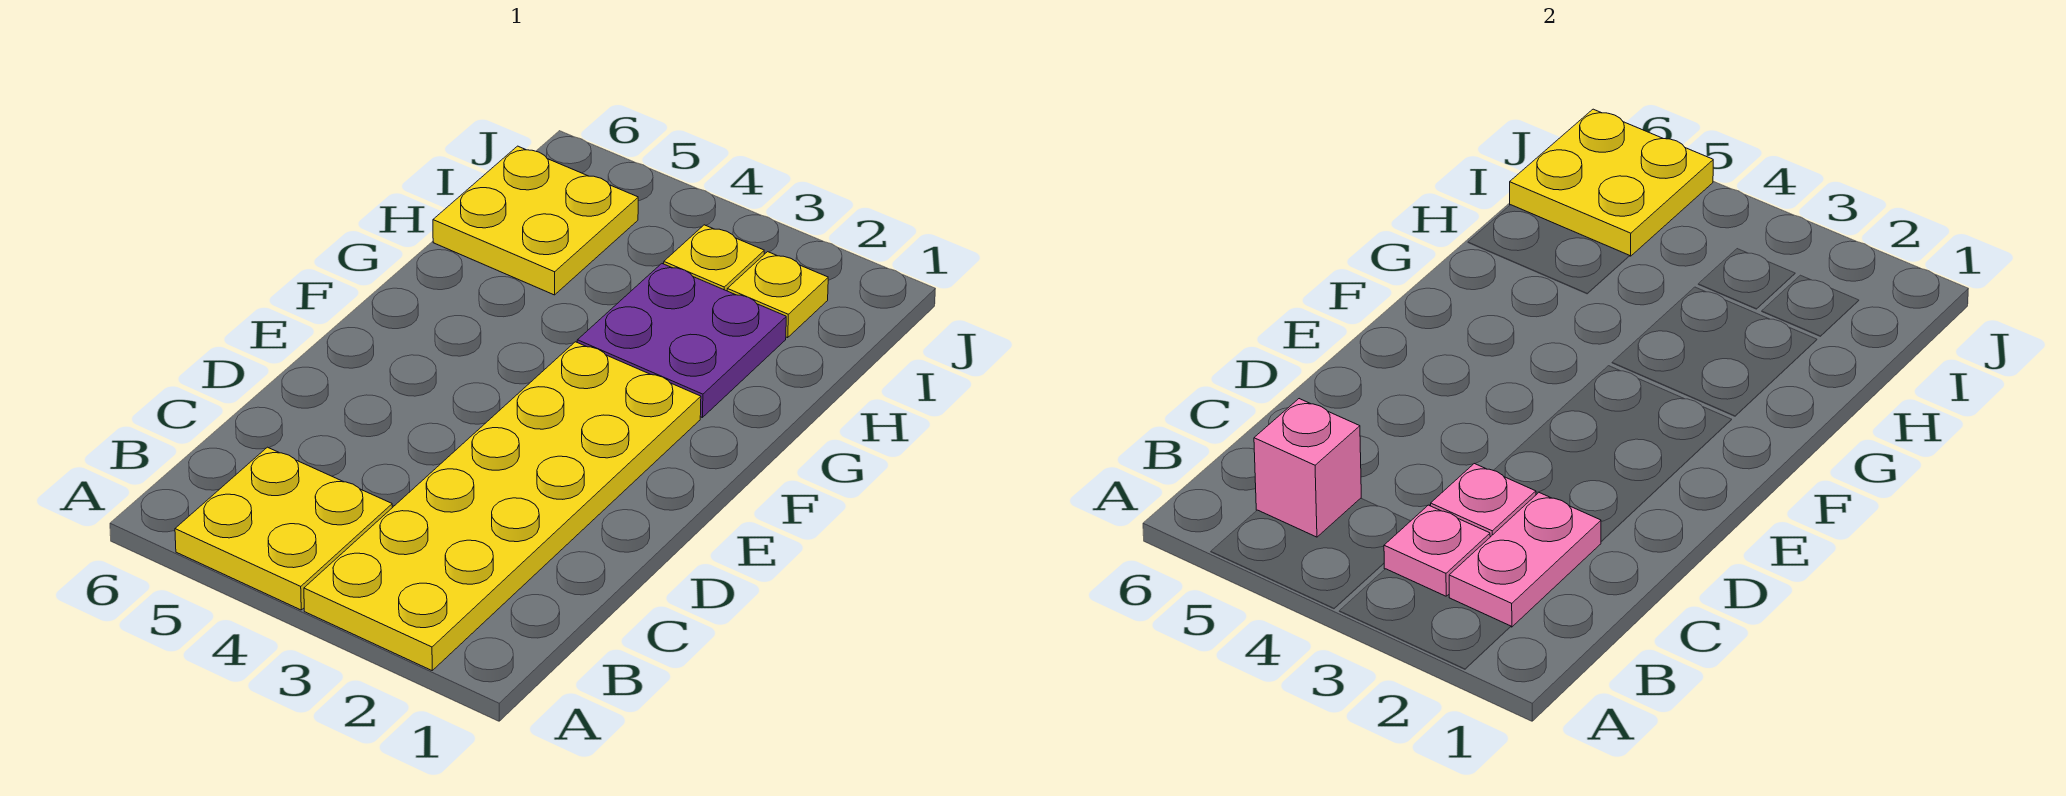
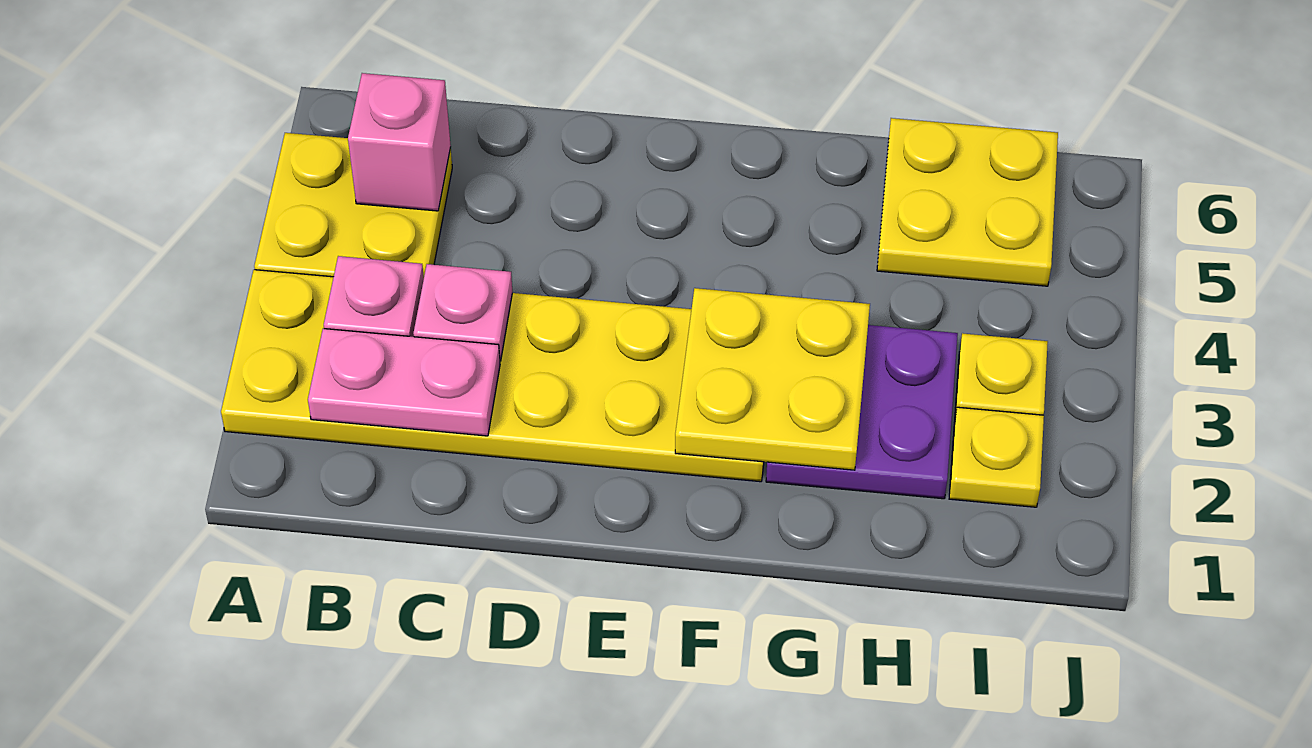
yellow 2x2 plate [1510,109,1713,256] -> yellow 2x2 plate moved to [675,288,870,470]

